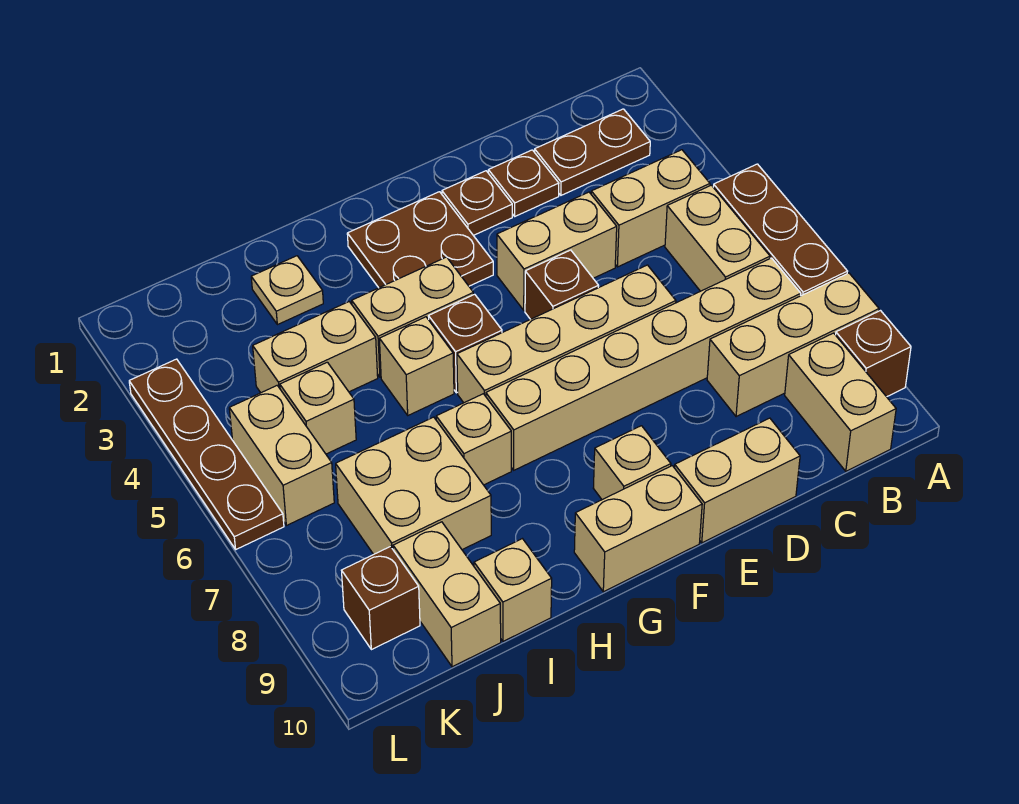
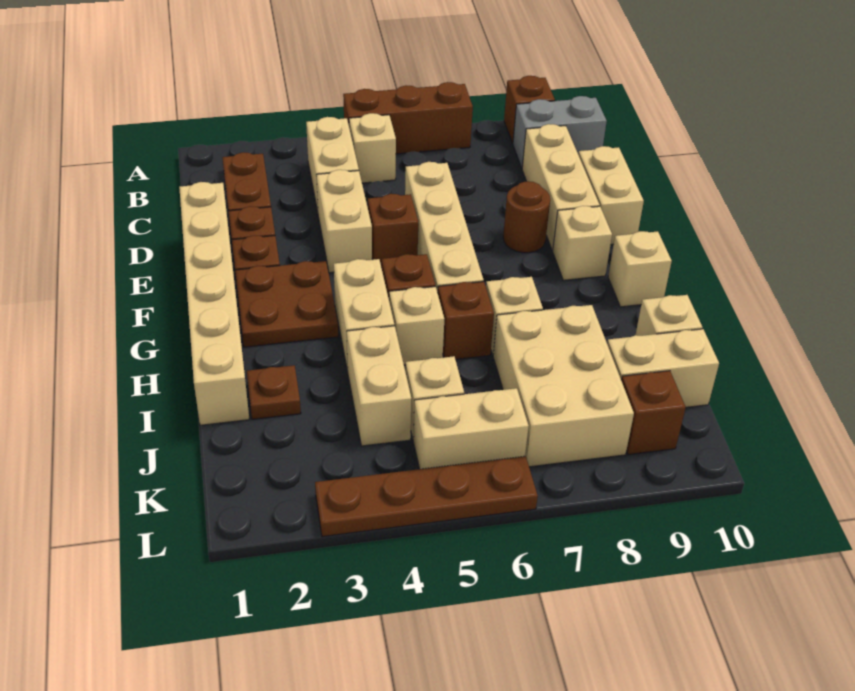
tan 1x3 brick [707,273,879,417] -> tan 1x3 brick moved to [522,124,600,250]
tan 1x2 brick [665,185,770,291] -> tan 1x1 brick [349,113,396,183]
tan 1x6 brick [486,258,801,470] -> tan 1x6 brick moved to [179,182,249,425]
tan 1x2 brick [785,333,896,471] -> grey 1x2 brick [513,96,607,168]
none -> brown 1x1 round brick [503,181,550,253]
tan 1x2 brick [574,466,702,592] -> tan 1x1 brick [608,231,672,307]
none -> brown 1x1 brick [438,282,494,359]
tan 1x1 plate [251,256,323,325] -> brown 1x1 plate [247,365,301,419]
tan 2x2 brick [336,417,491,554] -> tan 2x3 brick [493,305,634,467]

